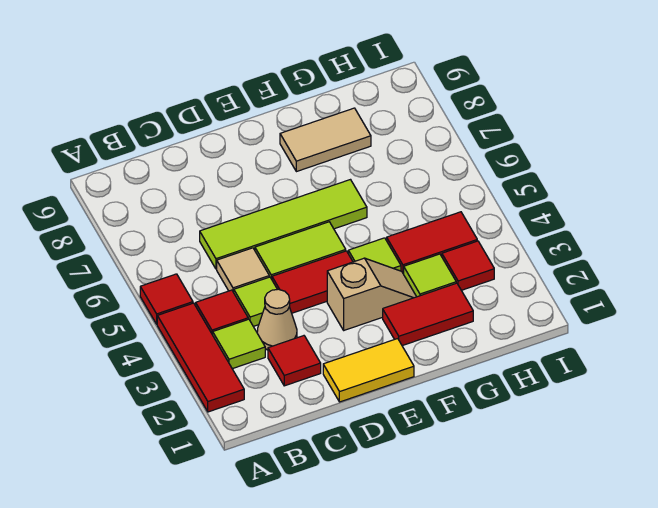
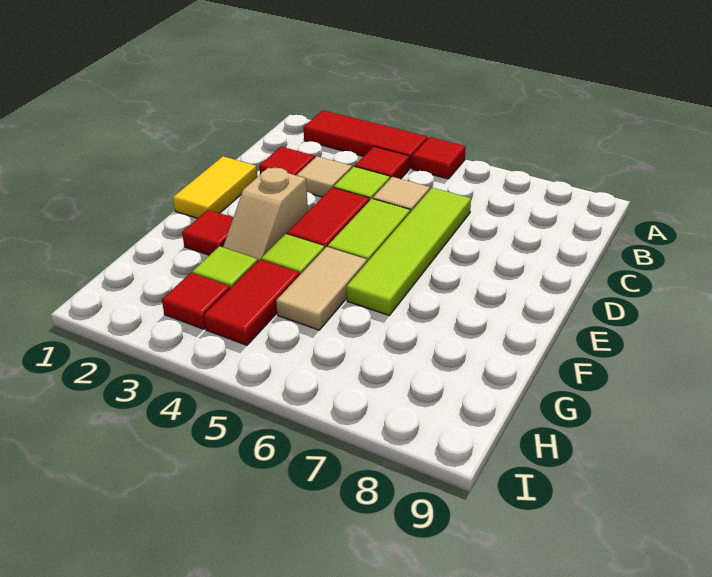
lime 1x1 tile [213,319,265,369] -> none
tan 1x1 cone [257,289,297,350] -> tan 1x1 tile [296,156,352,197]
red 1x2 tile [383,283,473,346] -> red 1x1 tile [182,210,233,255]
tan 1x2 tile [280,108,371,172] -> tan 1x2 tile moved to [276,247,367,330]

